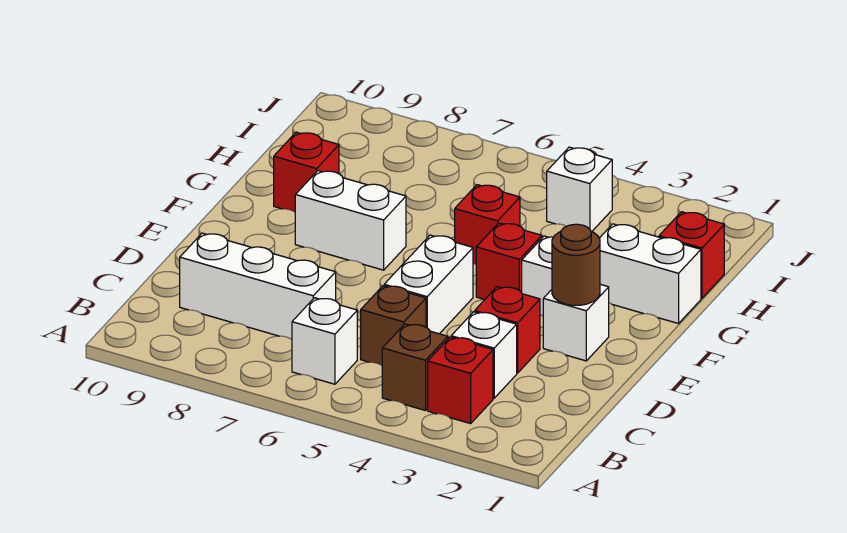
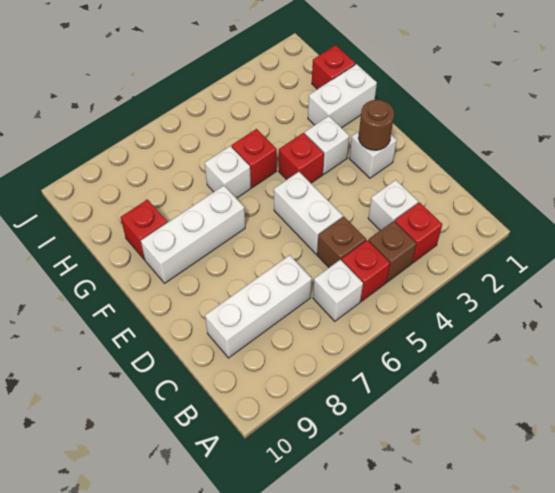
red 1x1 brick [475,287,540,373] -> red 1x1 brick moved to [342,240,390,301]
white 1x2 brick [295,171,406,270] -> white 1x3 brick [141,186,245,283]
white 1x1 brick [547,147,612,232] -> white 1x1 brick moved to [205,146,251,198]

